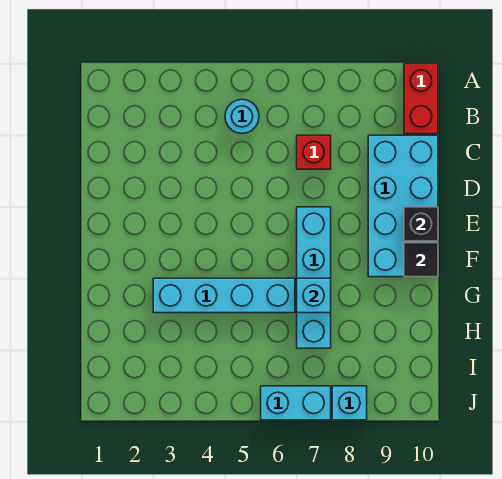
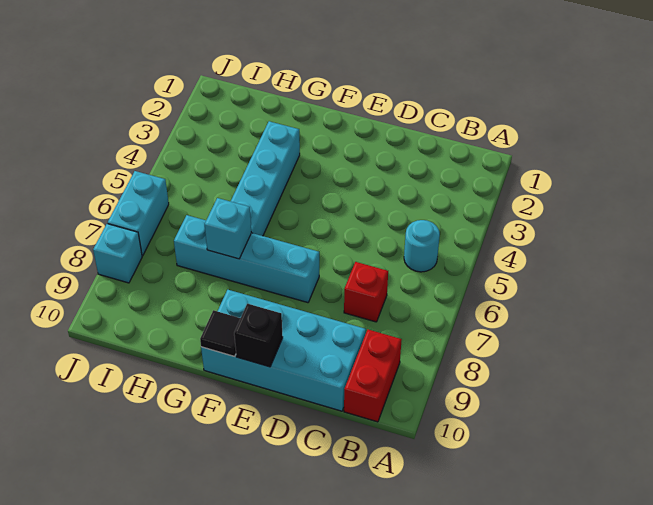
red 1x2 brick [404,64,438,134] -> red 1x2 brick turned to [344,330,402,422]

